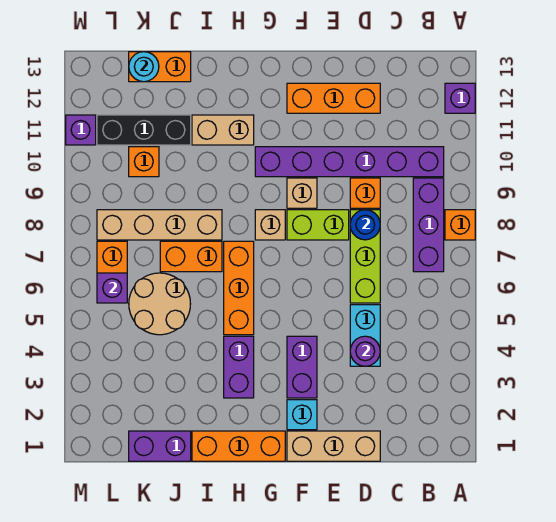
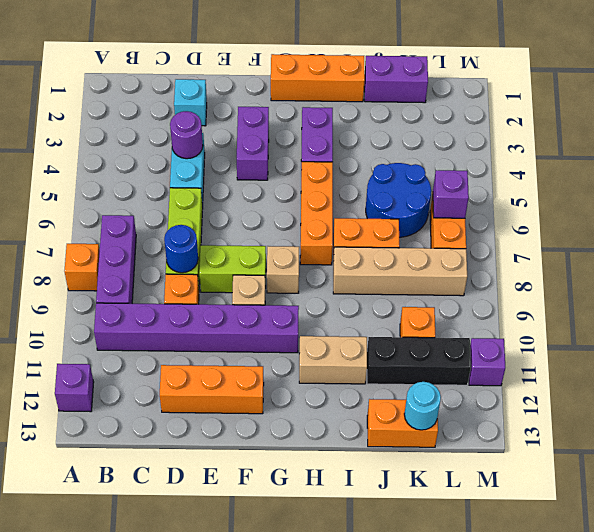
tan 1x3 brick [287,431,380,461] -> none
cyan 1x1 brick [287,400,317,430] -> cyan 1x1 brick moved to [174,79,207,126]
tan 2x2 round brick [129,273,190,335] -> blue 2x2 round brick [366,163,431,237]

